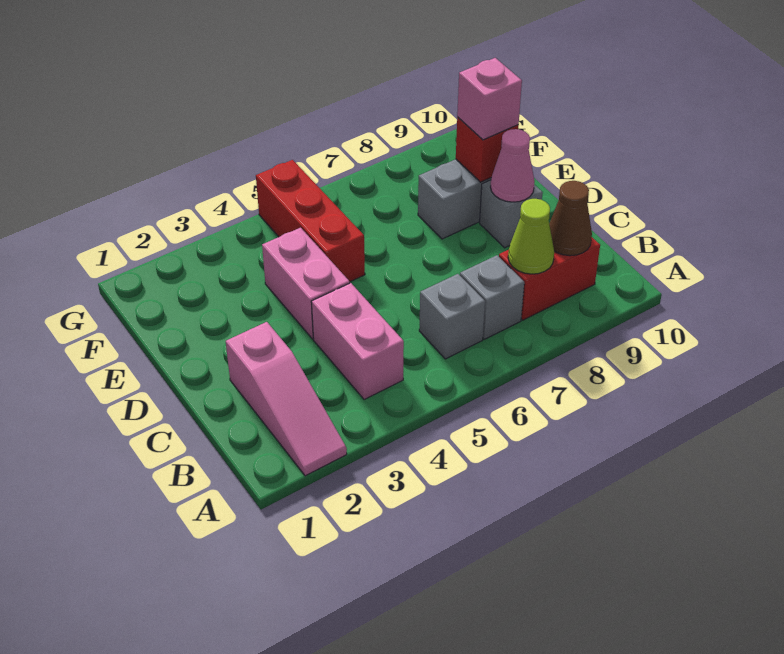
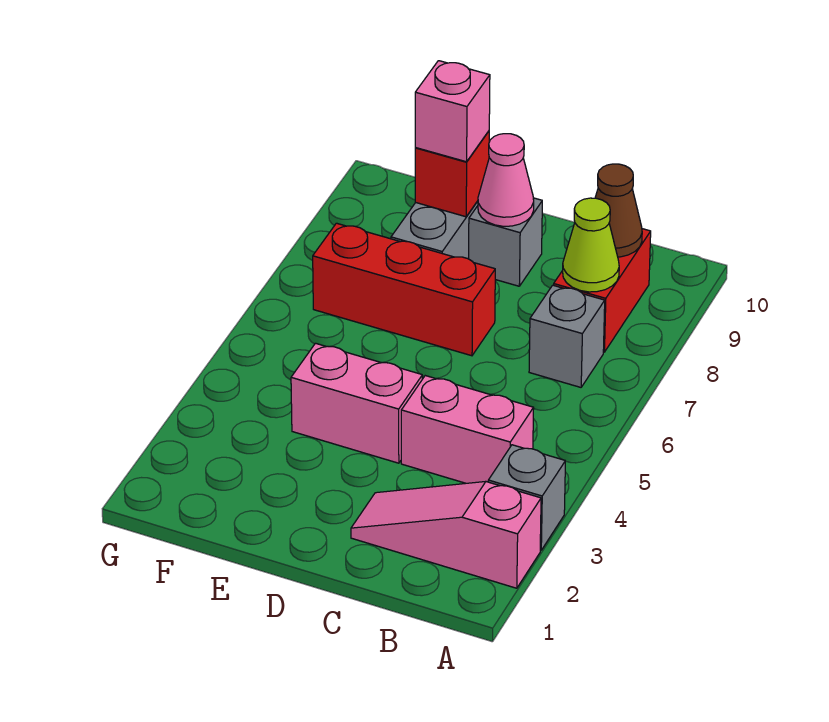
pink 1x3 slope [226,322,347,476] -> pink 1x3 slope turned to [351,482,541,588]
grey 1x1 brick [419,274,485,359] -> grey 1x1 brick moved to [488,445,565,550]
red 1x3 brick [256,160,365,282] -> red 1x3 brick moved to [313,223,495,356]

